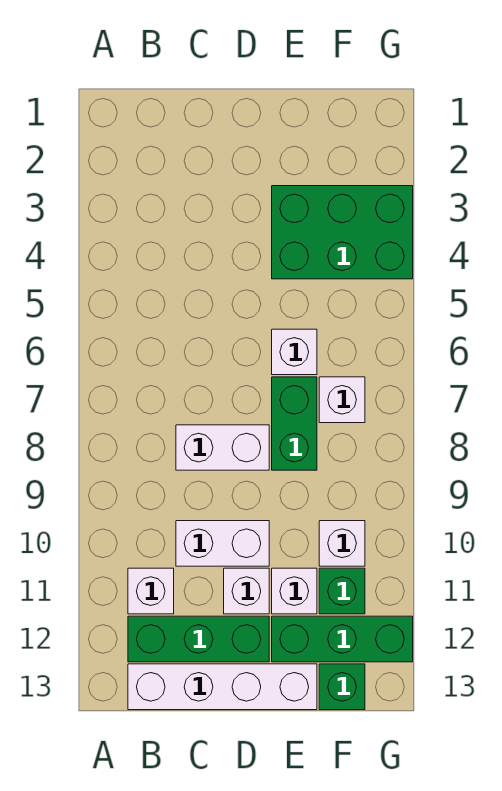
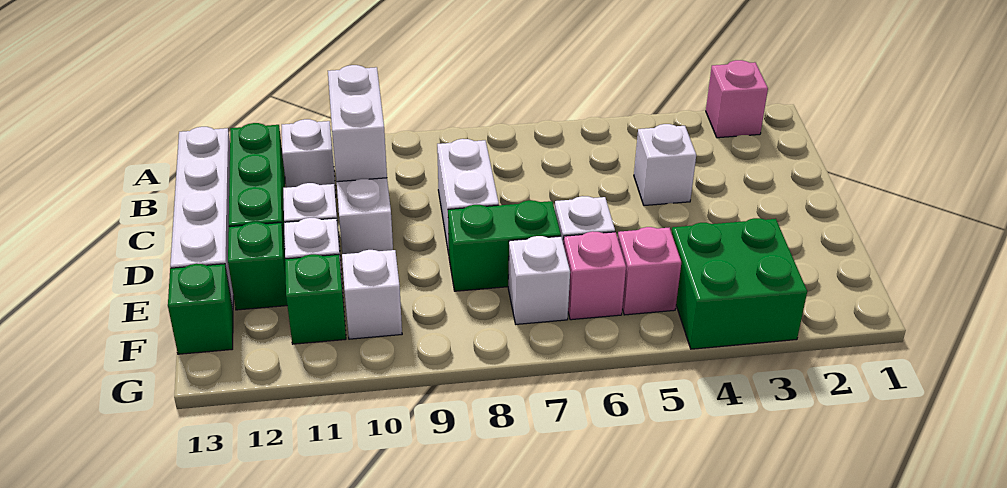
none -> pink 1x1 brick [706,60,768,138]
none -> white 1x2 brick [328,65,387,182]
none -> white 1x1 brick [634,124,696,206]
green 2x3 brick [272,186,413,279] -> green 2x2 brick [671,218,807,349]
green 1x3 brick [272,616,413,662] -> green 1x1 brick [228,222,287,310]
none -> pink 1x1 brick [618,227,681,315]
none -> pink 1x1 brick [563,231,626,320]

